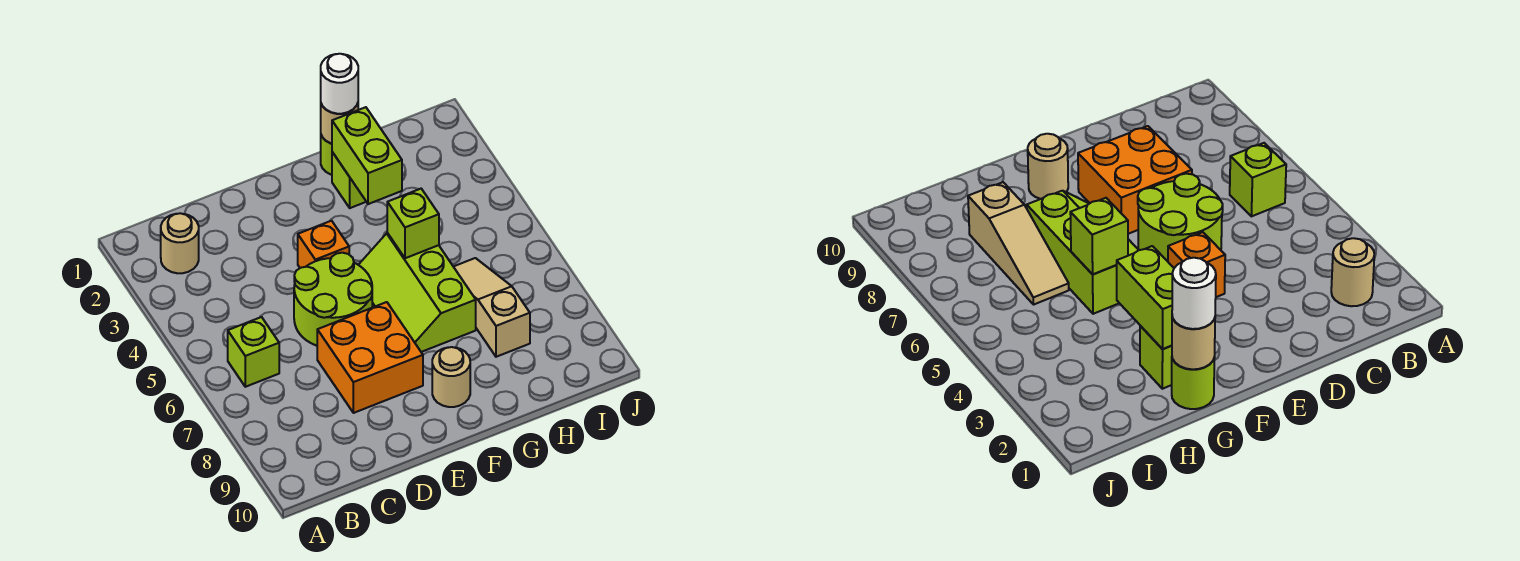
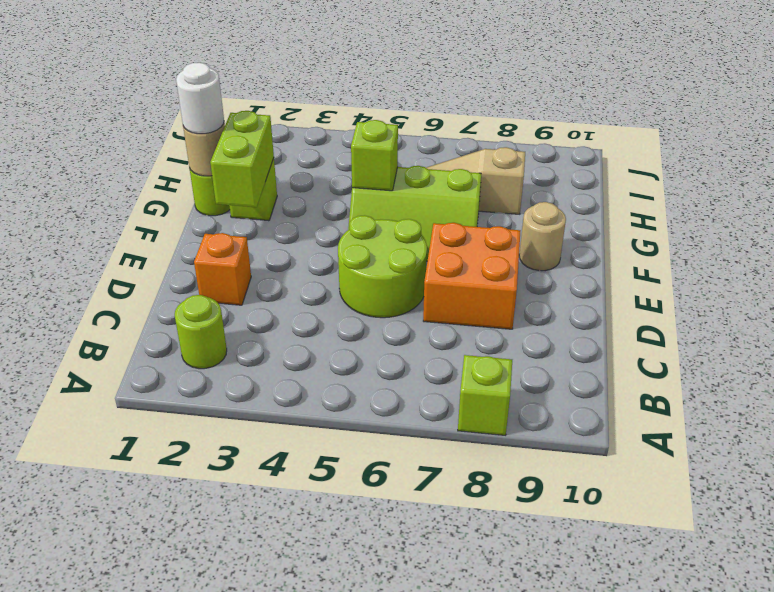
tan 1x1 round brick [161,213,199,273] -> lime 1x1 round brick [175,295,227,369]
lime 1x1 brick [228,317,279,387] -> lime 1x1 brick moved to [458,355,512,435]
orange 1x1 brick [298,221,349,268] -> orange 1x1 brick moved to [194,233,251,305]
lime 1x2 brick [332,107,402,204] -> lime 1x2 brick turned to [210,111,274,207]

